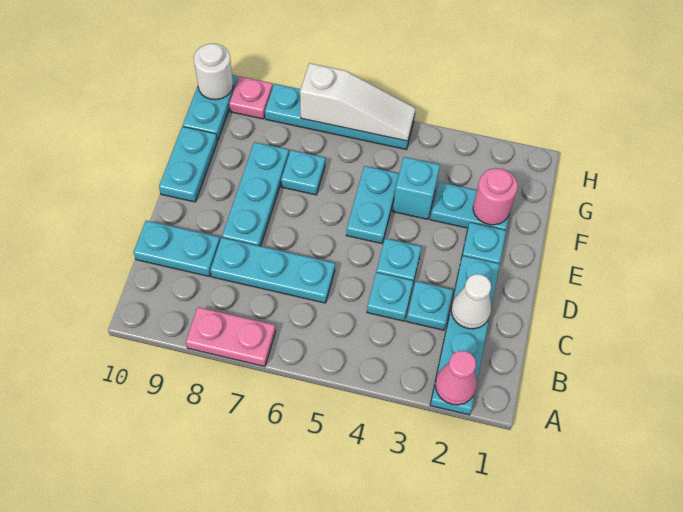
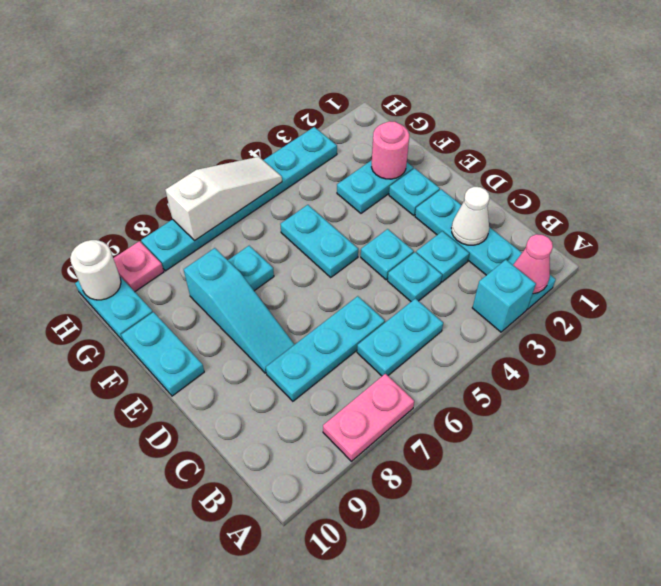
cyan 1x2 plate [134,221,220,276] -> cyan 1x2 plate moved to [357,299,443,376]
cyan 1x3 plate [222,142,289,246] -> cyan 1x3 slope [184,248,295,373]
cyan 1x1 brick [393,157,440,219] -> cyan 1x1 brick moved to [472,260,536,332]
cyan 1x4 plate [265,84,415,149] -> cyan 1x6 plate [141,127,337,271]

